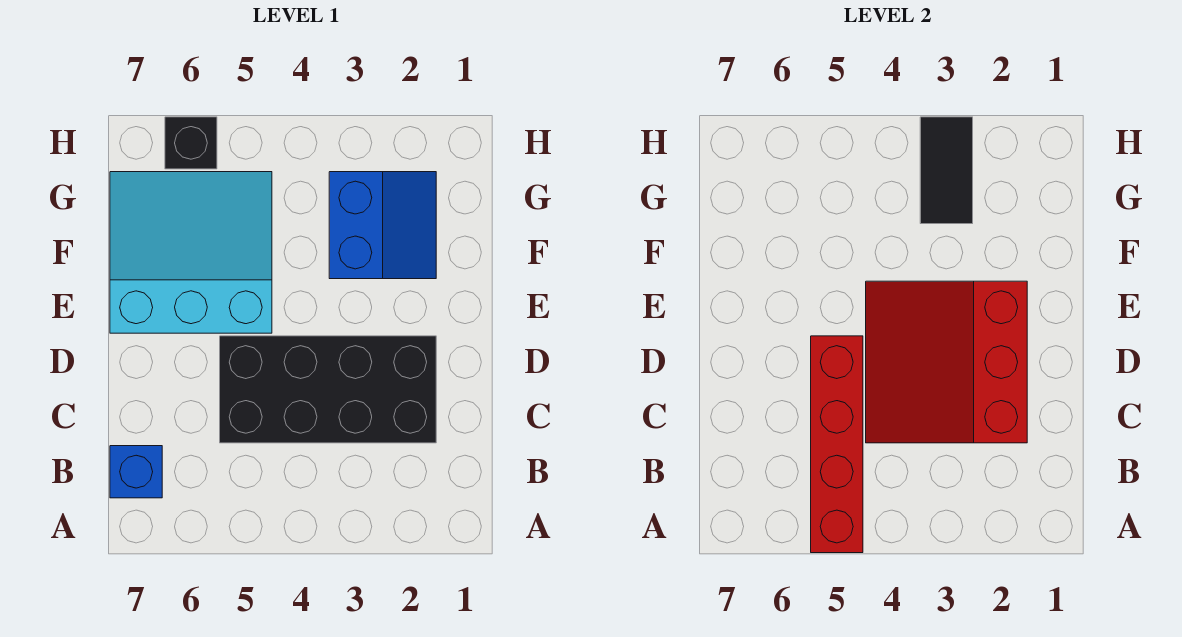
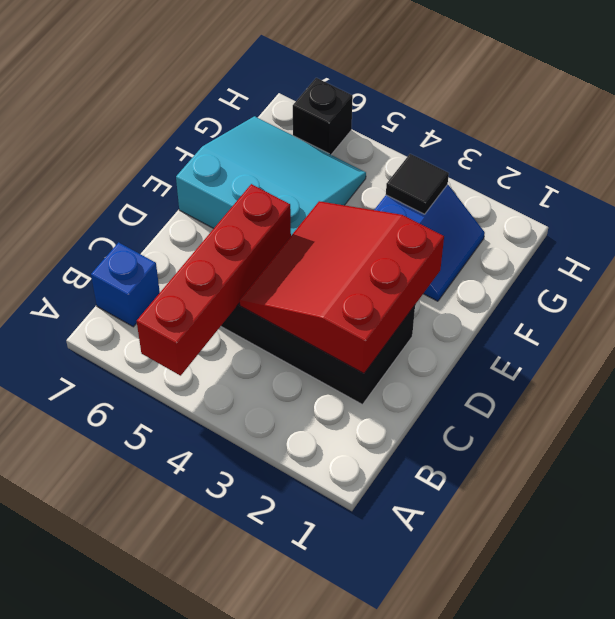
black 1x2 tile [920,117,973,224] -> black 1x1 tile [386,154,449,214]

